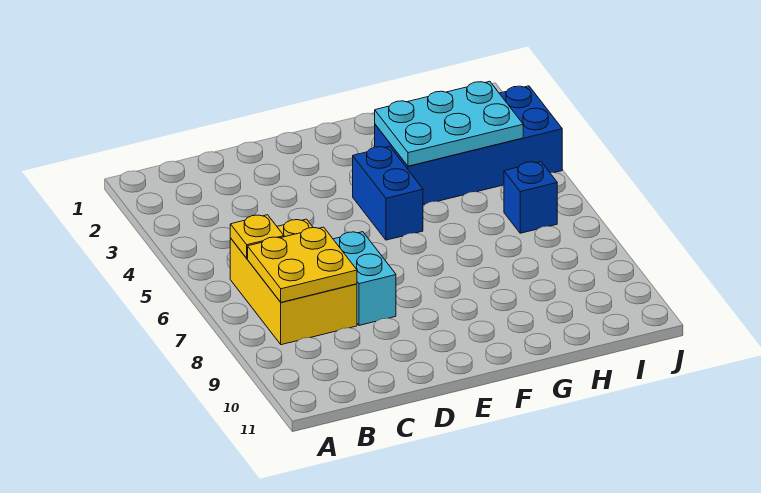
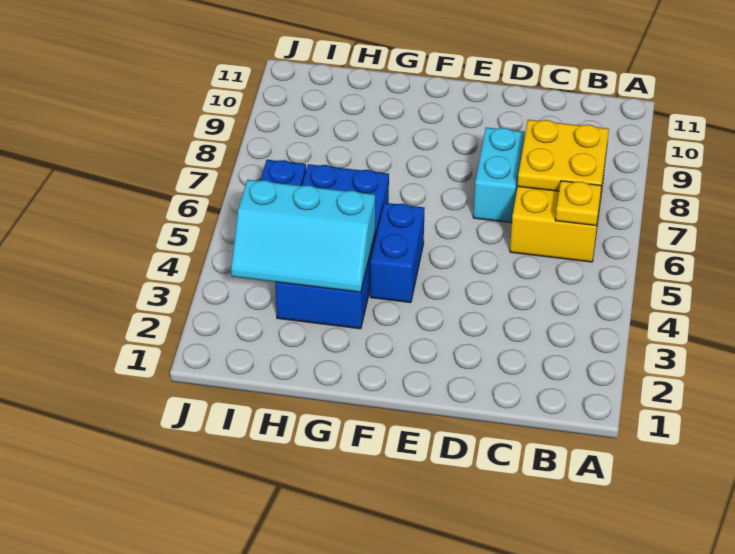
blue 2x4 brick [375,86,562,205] -> blue 2x4 brick turned to [275,164,389,329]
cyan 2x3 plate [375,81,523,166] -> cyan 2x3 slope [231,180,375,292]

